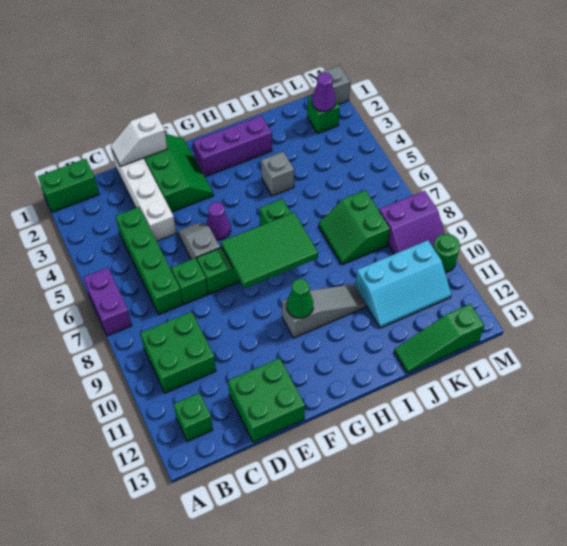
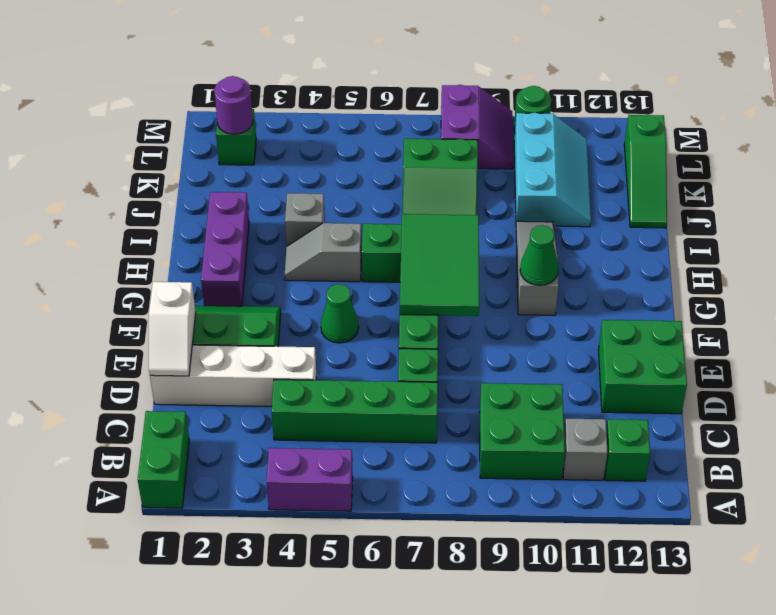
purple 1x2 brick [83,268,132,336] -> purple 1x2 brick moved to [267,448,353,511]
grey 1x2 slope [178,222,220,260] -> grey 1x2 slope moved to [285,223,362,282]
purple 1x1 cone [206,202,231,240] -> green 1x1 cone [321,284,359,343]
purple 1x1 cone [312,73,336,111] -> purple 1x1 round brick [214,76,253,134]
grey 1x1 brick [319,66,350,105] -> grey 1x1 brick moved to [563,419,608,480]

